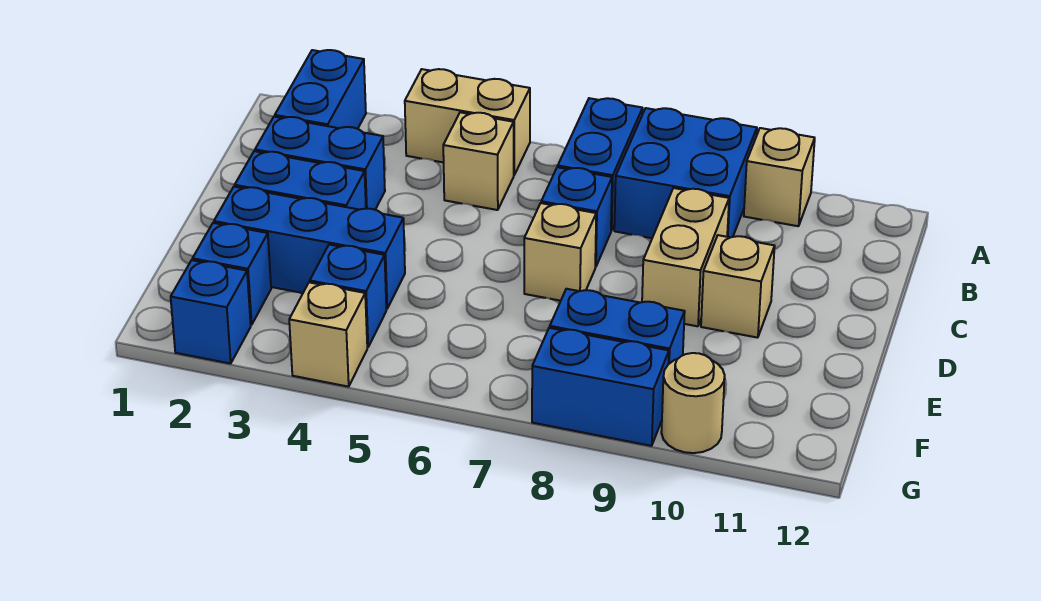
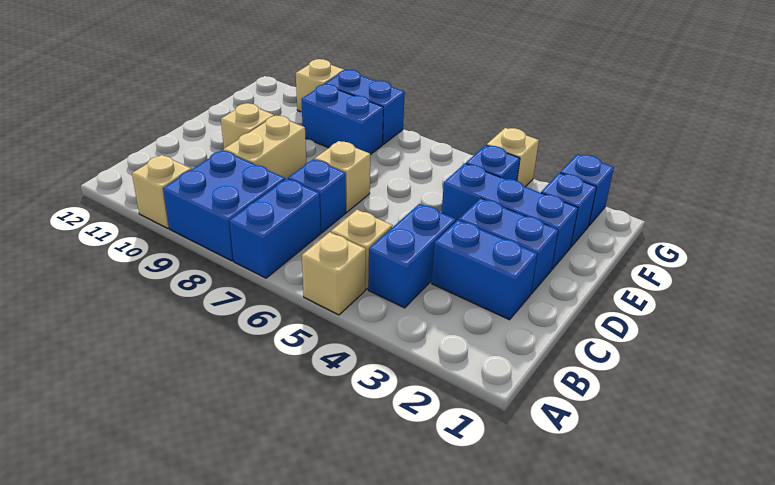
blue 1x2 brick [275,50,366,129] -> blue 1x2 brick moved to [368,204,456,308]
tan 1x2 brick [405,69,530,175] -> tan 1x1 brick [302,232,366,315]
tan 1x1 round brick [661,353,725,453] -> tan 1x1 brick [296,59,344,112]

